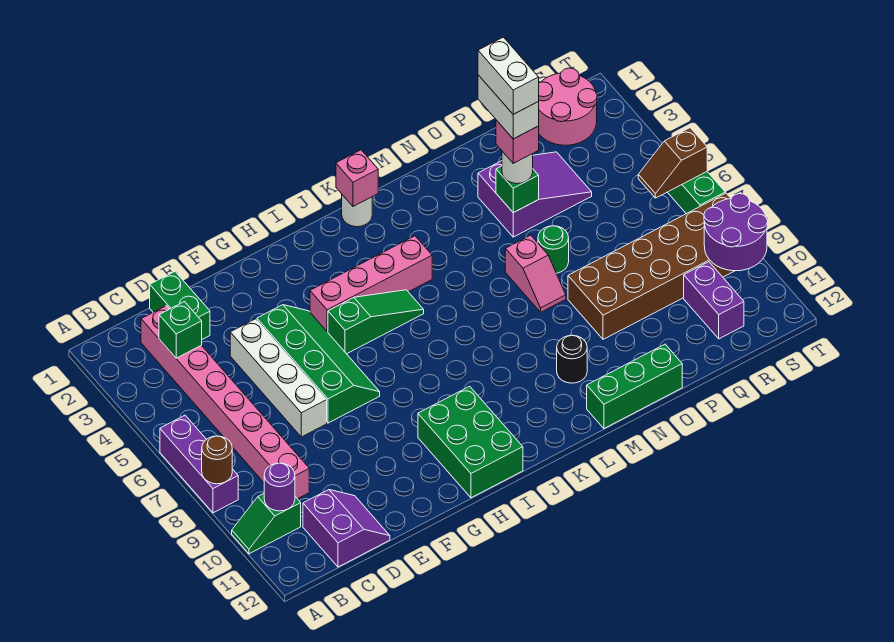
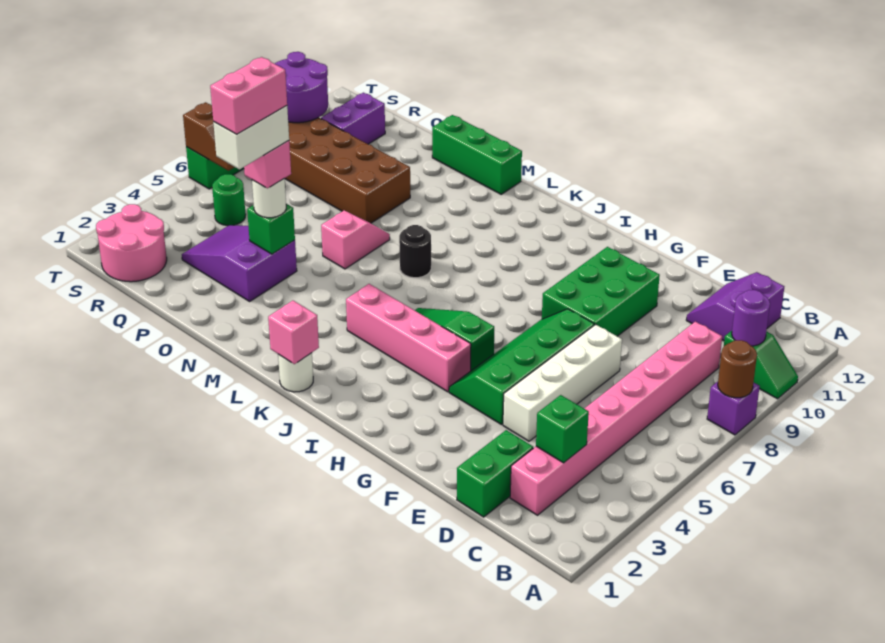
purple 1x3 brick [160,415,238,513] -> purple 1x1 brick [707,382,760,435]
green 2x3 brick [418,386,523,498] -> green 2x3 brick moved to [542,247,660,336]
black 1x1 round brick [557,335,587,383] -> black 1x1 round brick moved to [399,225,431,278]
white 1x2 brick [478,37,539,114] -> pink 1x2 brick [210,57,287,134]
green 1x1 round brick [538,226,569,273] -> green 1x1 round brick moved to [212,174,246,226]

